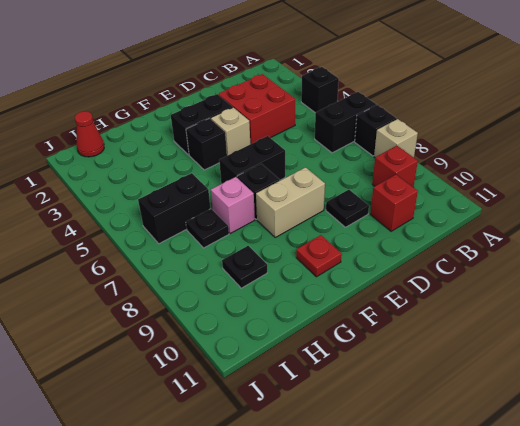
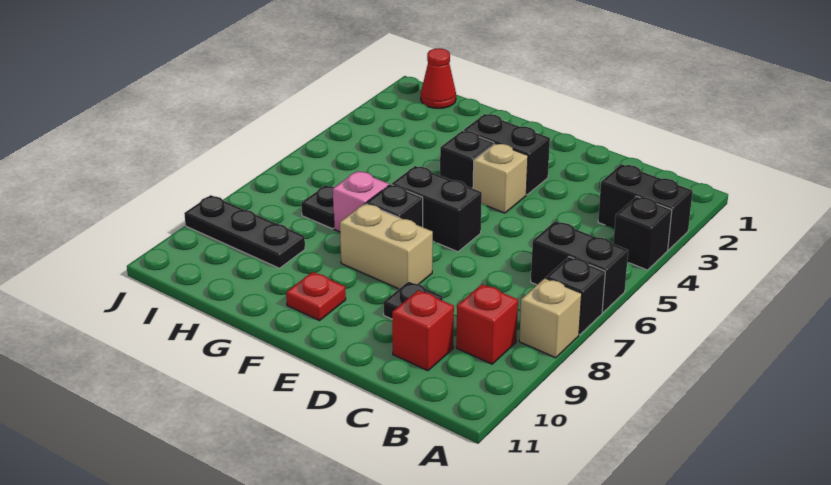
red 2x2 brick [218,74,295,144] -> none
black 1x2 brick [138,173,210,244] -> black 1x2 brick moved to [598,164,693,250]
black 1x1 plate [222,246,267,288] -> black 1x3 plate [184,195,305,268]

